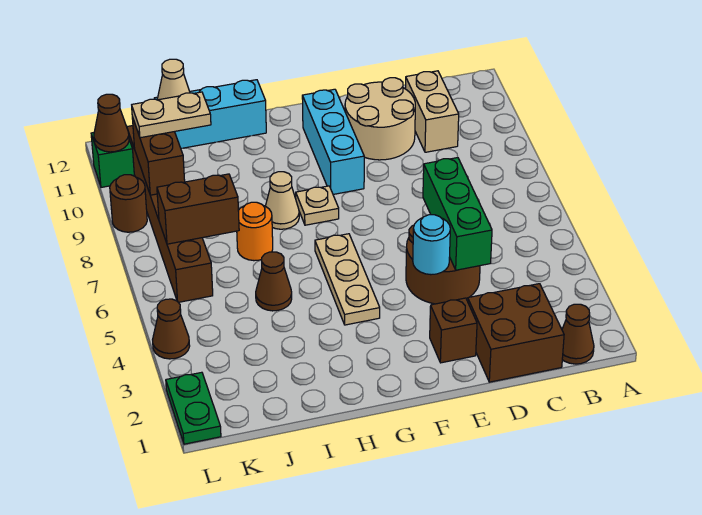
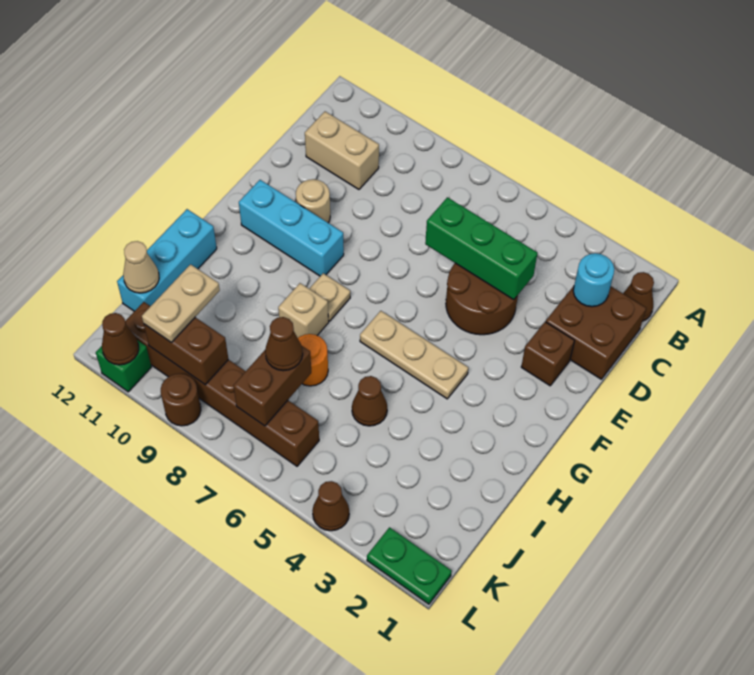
tan 2x2 round brick [345,78,415,160] -> tan 1x1 round brick [296,179,330,223]
cyan 1x1 round brick [413,215,450,275] -> cyan 1x1 round brick moved to [573,253,614,307]
tan 1x1 cone [266,172,299,229] -> tan 1x1 brick [278,283,329,338]
none -> brown 1x1 cone [265,317,303,371]

